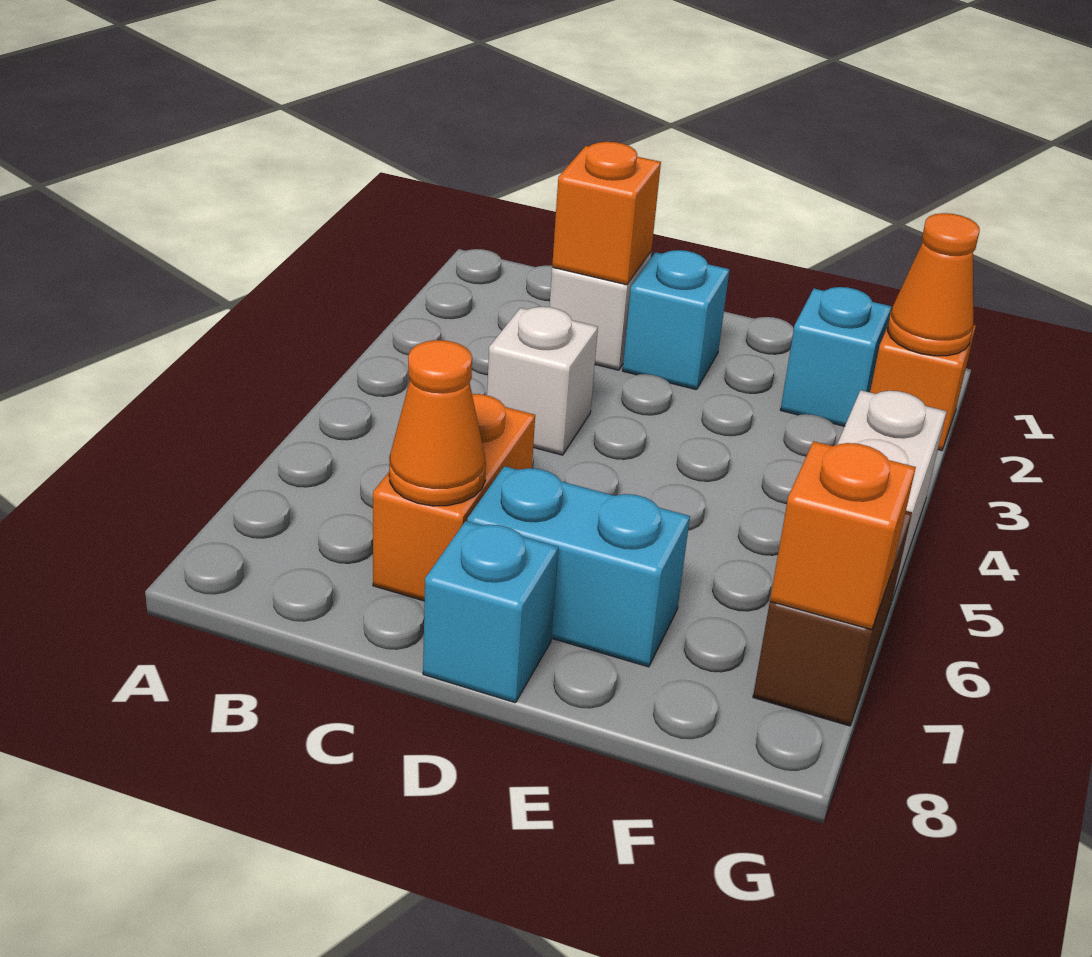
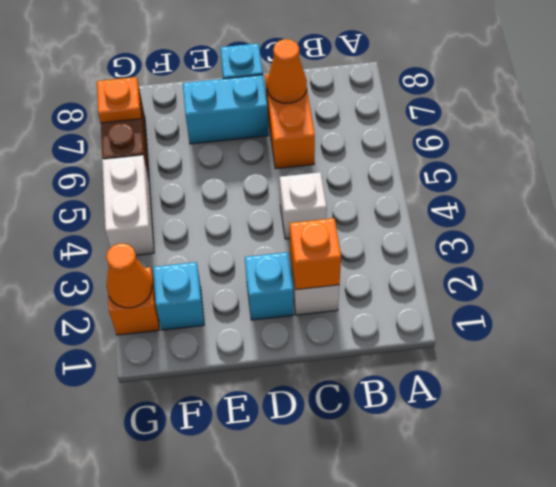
orange 1x1 brick [770,441,916,630] -> orange 1x1 plate [97,77,141,123]

